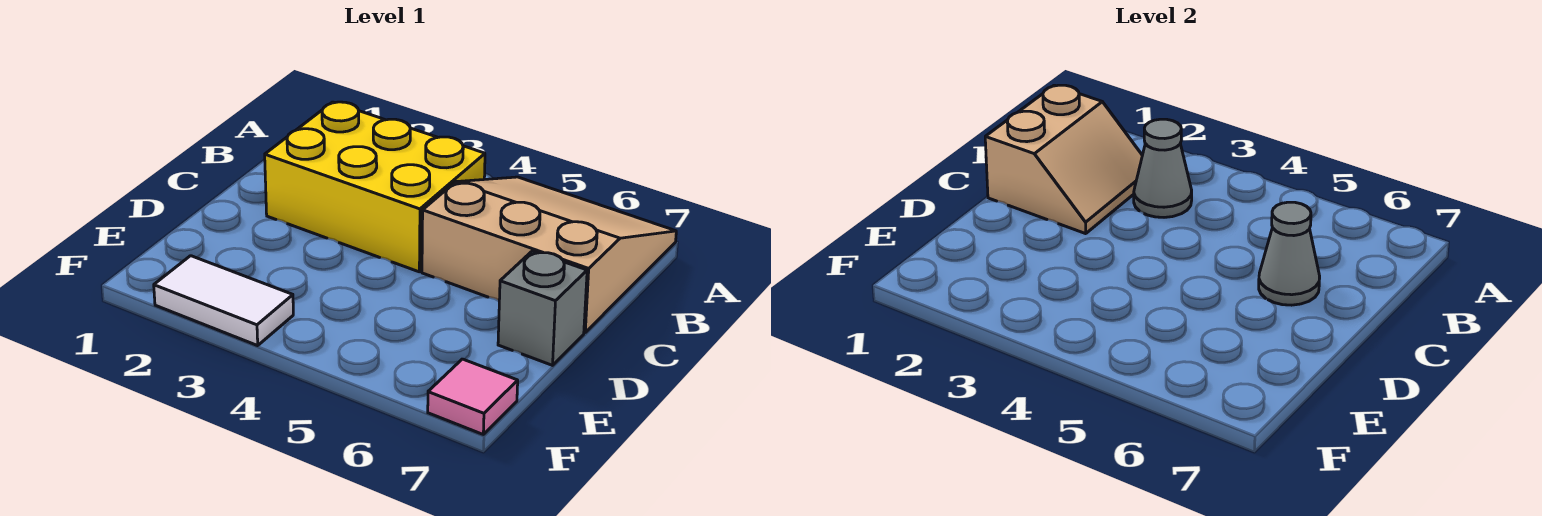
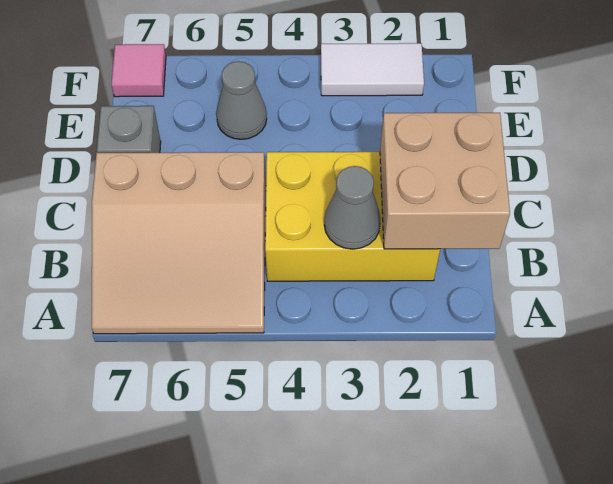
tan 2x2 slope [985,85,1142,234] -> tan 2x2 brick [380,113,510,249]
grey 1x1 cone [1259,202,1320,305] -> grey 1x1 cone moved to [216,61,267,139]

